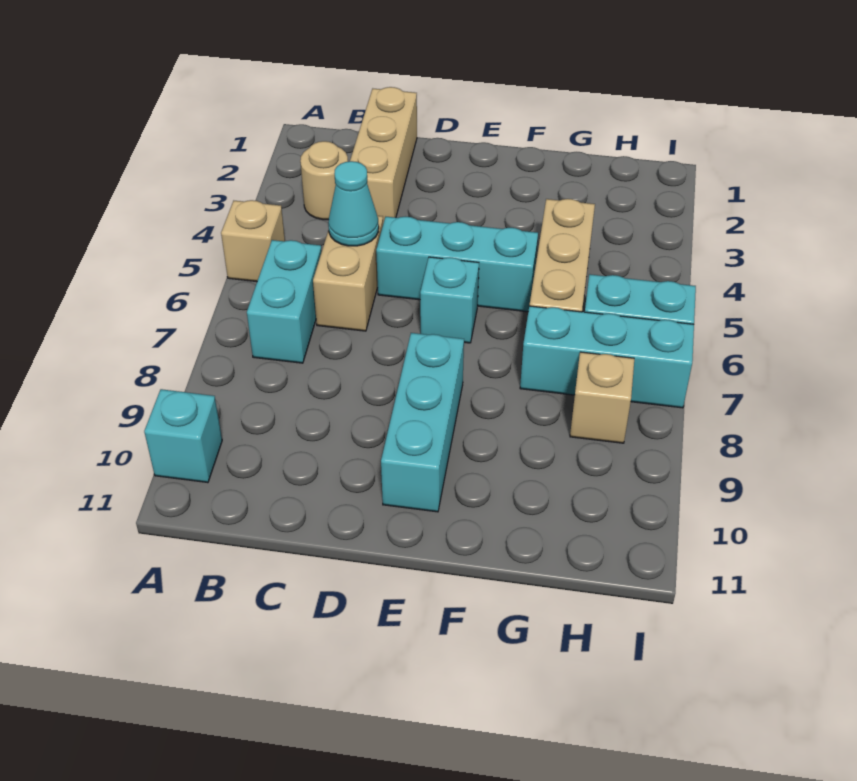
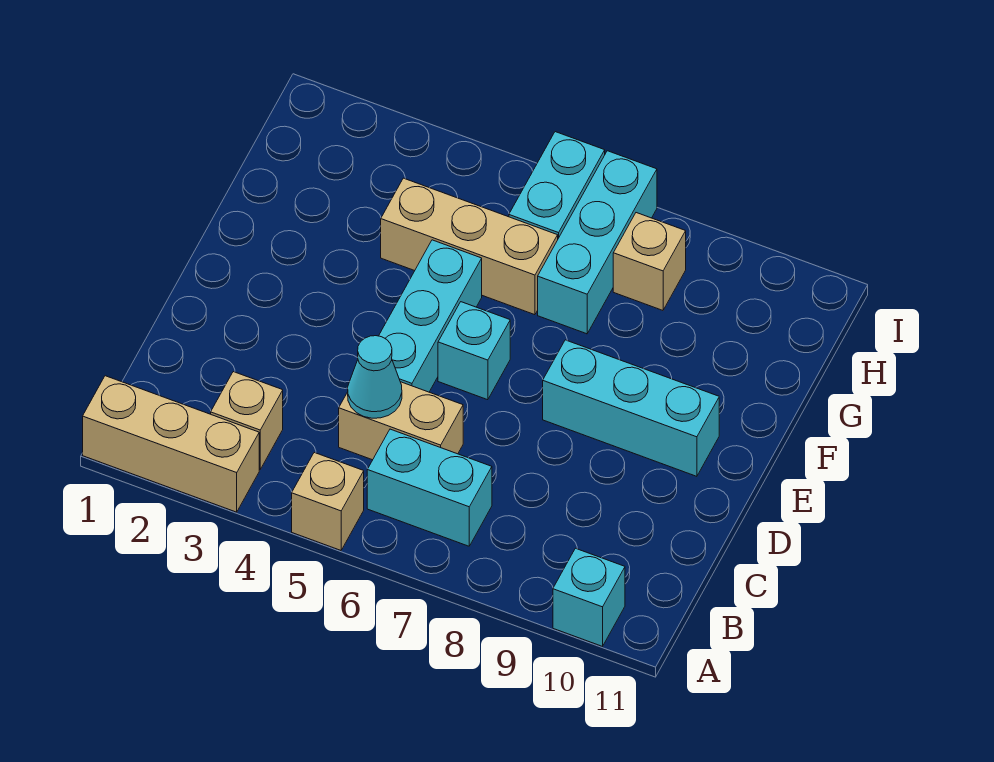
tan 1x1 round brick [300,141,348,220] -> tan 1x1 brick [211,372,283,470]
tan 1x3 brick [350,87,417,223] -> tan 1x3 brick moved to [83,376,259,512]

